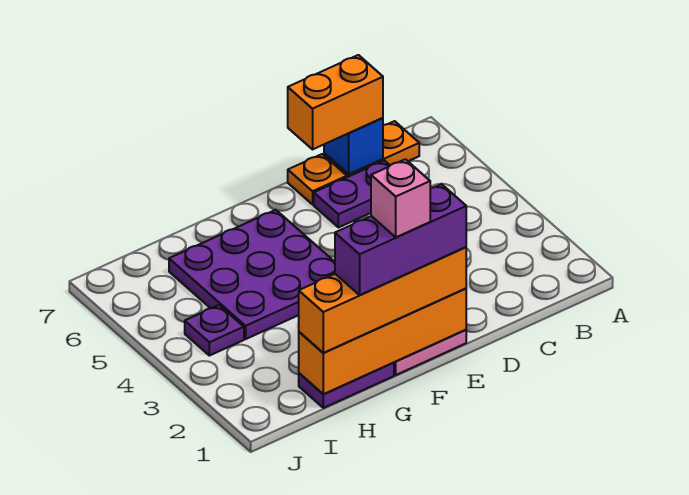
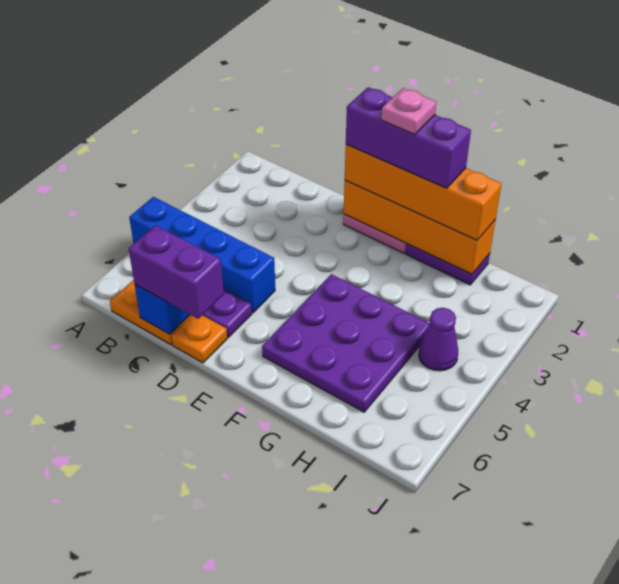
none -> blue 1x4 brick [129,197,275,313]
orange 1x2 brick [288,55,383,149] -> purple 1x2 brick [129,225,224,319]
pink 1x1 brick [371,159,430,237] -> pink 1x1 plate [381,88,436,134]
purple 1x1 plate [185,305,244,356] -> purple 1x1 cone [419,308,458,371]

